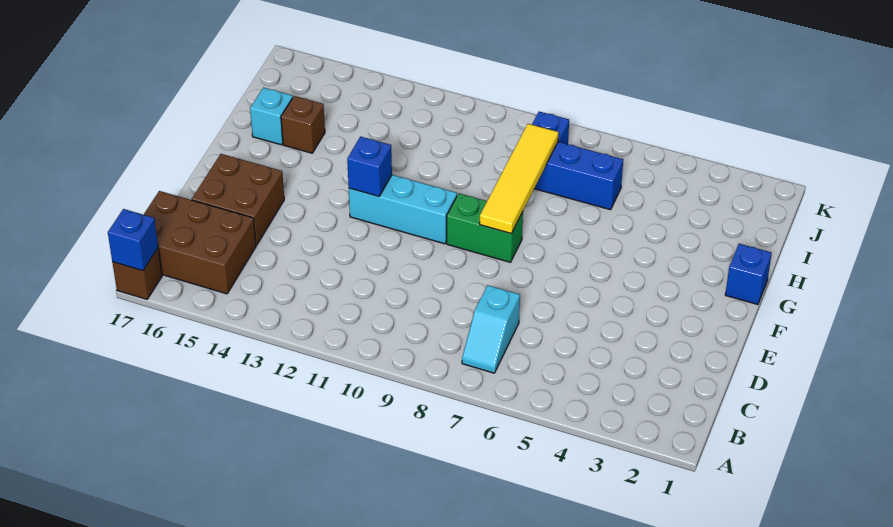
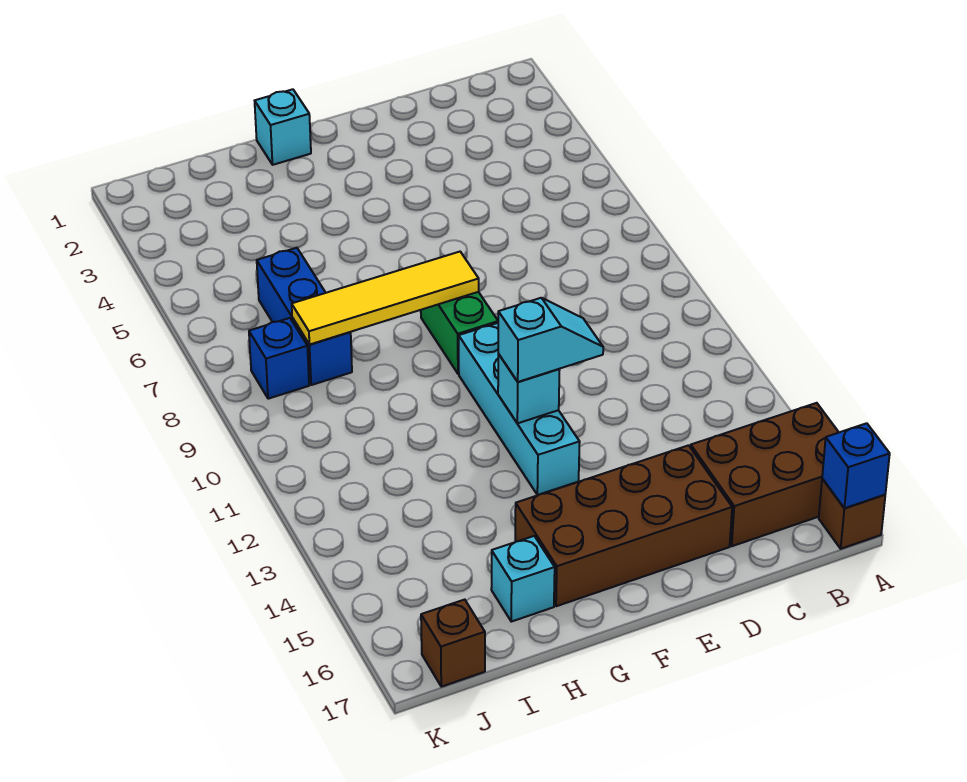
cyan 1x2 slope [462,285,520,373] -> cyan 1x2 slope moved to [498,298,603,382]
brown 2x3 brick [144,191,256,294] -> brown 2x3 brick turned to [691,403,839,546]
brown 2x2 brick [192,154,284,245] -> brown 2x4 brick [515,445,732,606]
cyan 1x3 brick [349,175,457,244] -> cyan 1x4 brick [459,323,580,495]
blue 1x1 brick [347,137,392,196] -> cyan 1x1 brick [498,354,560,423]
blue 1x1 brick [725,244,772,305] -> cyan 1x1 brick [255,89,311,165]
brown 1x1 brick [281,96,325,153] -> brown 1x1 brick moved to [421,600,485,687]

